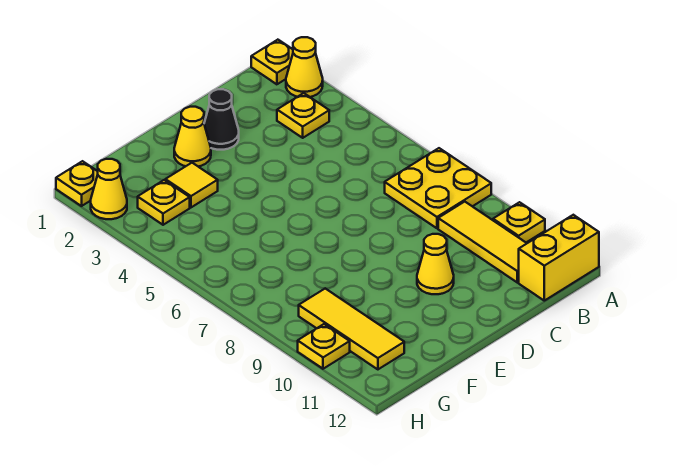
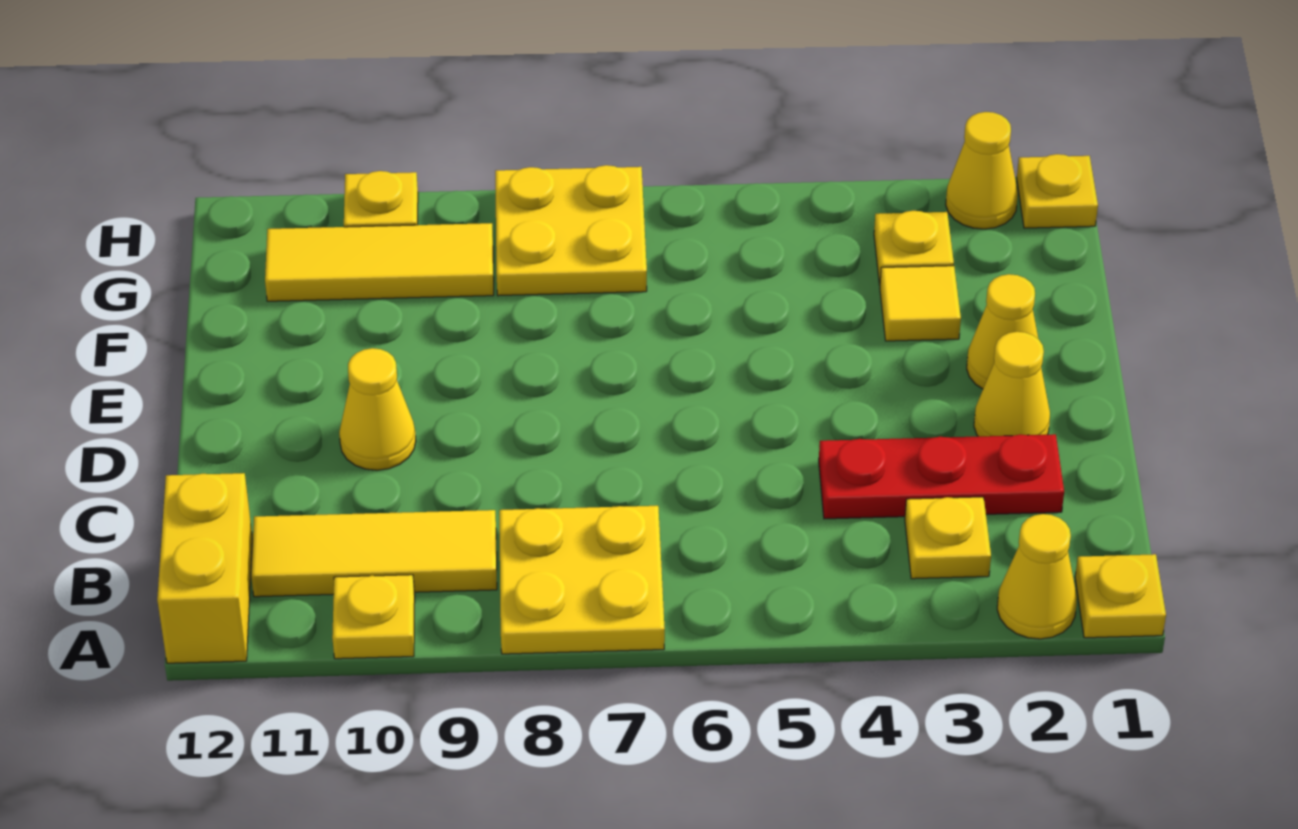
none -> red 1x3 plate [819,434,1064,519]
black 1x1 cone [204,89,239,150] -> yellow 1x1 cone [974,332,1050,436]
none -> yellow 2x2 plate [495,165,647,296]

